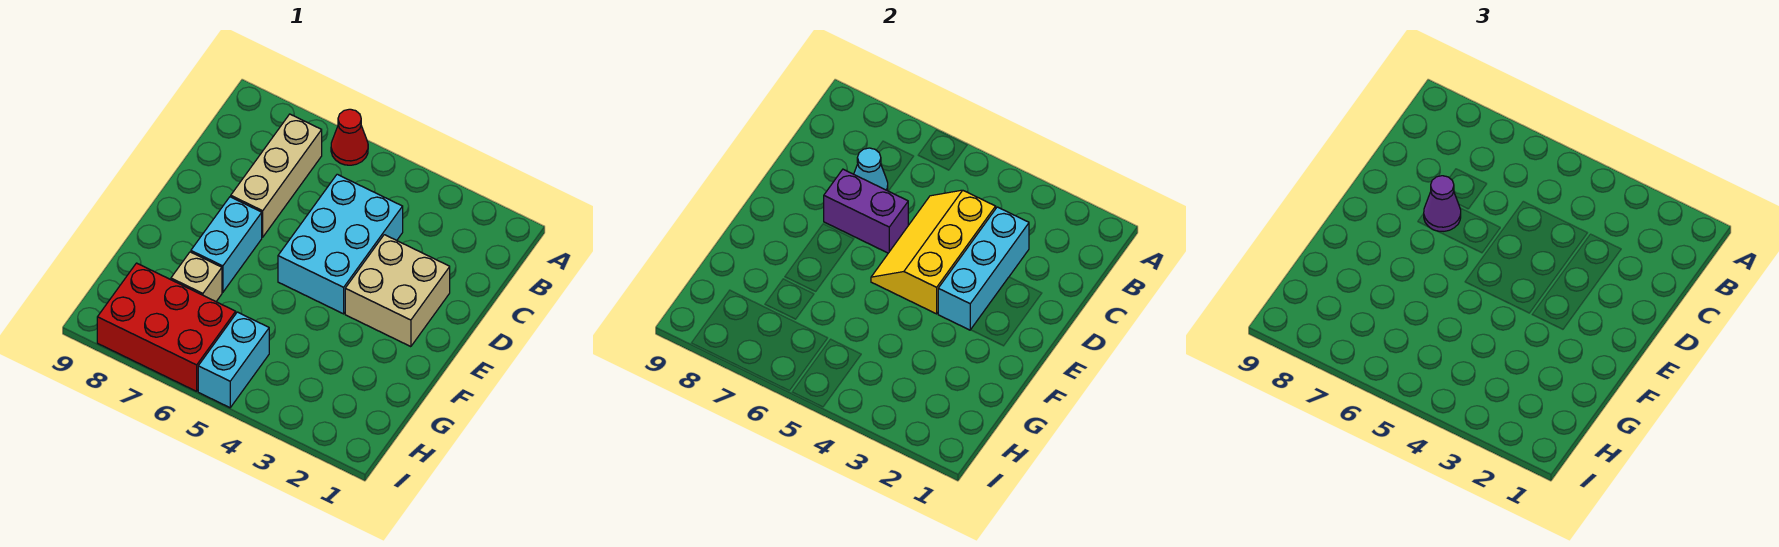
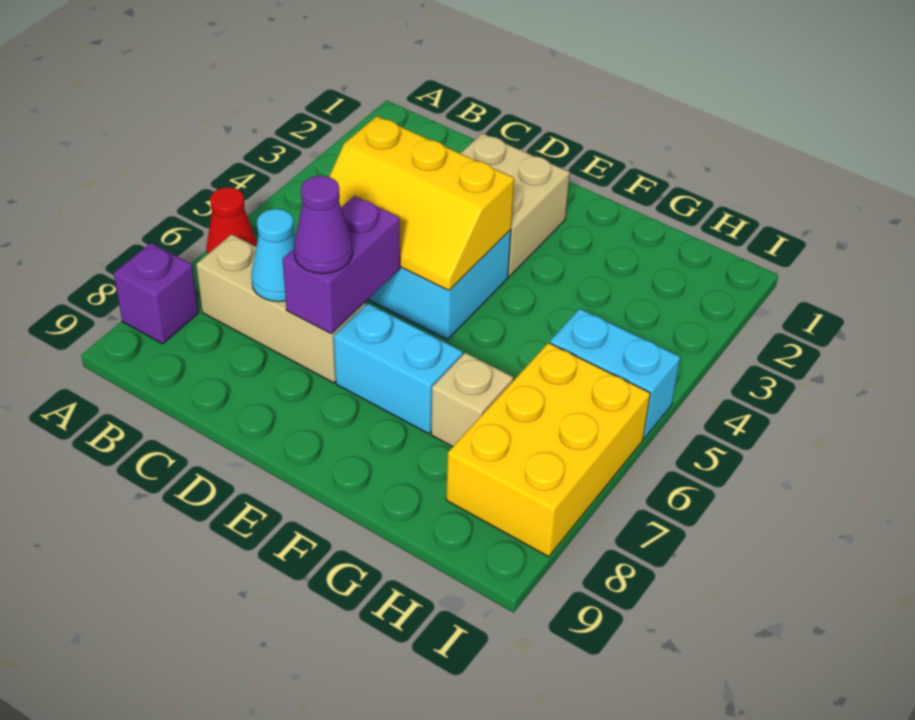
none -> purple 1x1 brick [114,243,198,344]
cyan 1x3 brick [938,207,1029,330] -> none
red 2x3 brick [97,263,236,391] -> yellow 2x3 brick [446,343,650,557]

